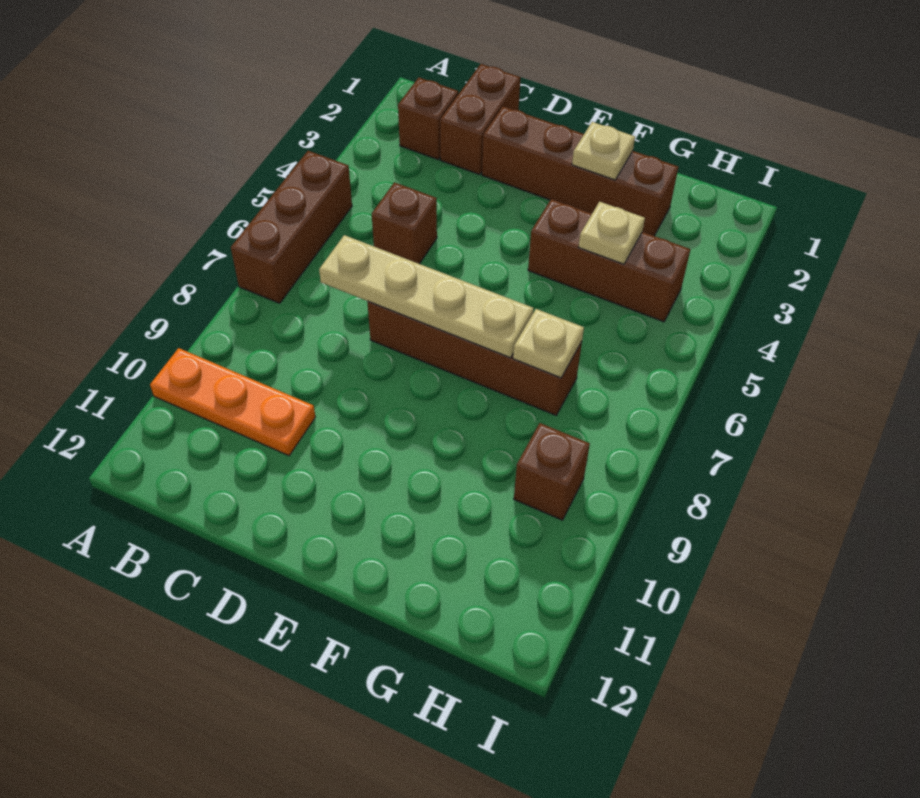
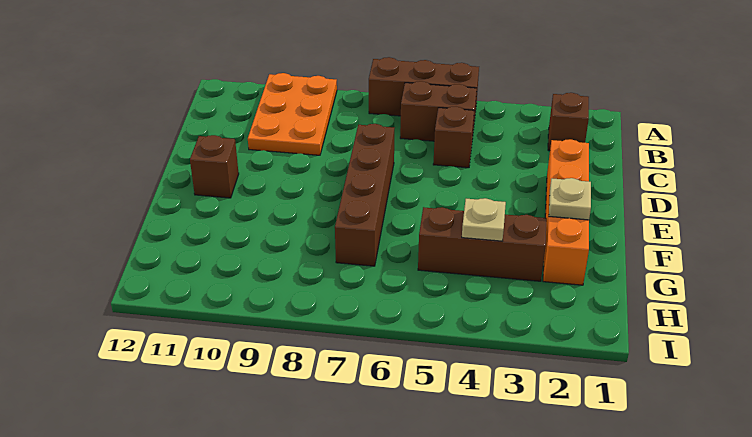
orange 1x3 plate [150,348,315,456] -> orange 2x3 plate [248,73,337,155]
brown 1x2 brick [440,64,521,175] -> brown 1x2 brick moved to [400,81,477,141]
tan 1x4 plate [319,235,533,358] -> none
brown 1x4 brick [482,106,678,236] -> orange 1x4 brick [543,139,589,285]
brown 1x3 brick [528,199,690,322] -> brown 1x3 brick turned to [418,207,547,281]
tan 1x1 plate [513,309,584,378] -> none
brown 1x1 brick [514,423,590,520] -> brown 1x1 brick moved to [190,135,239,198]

